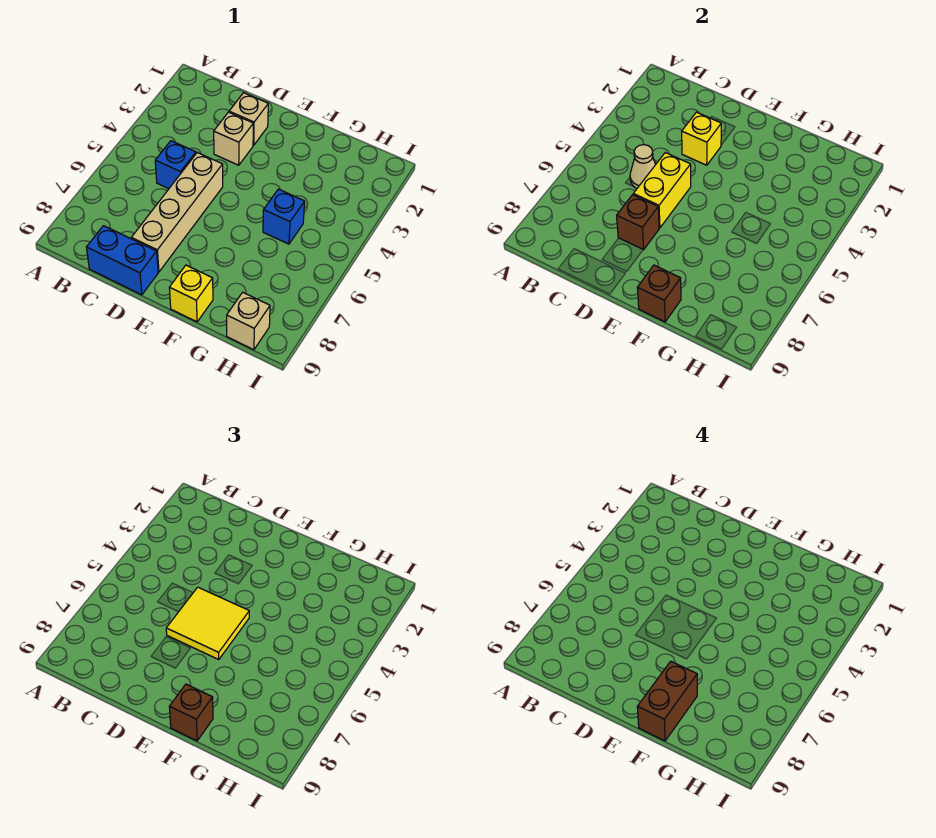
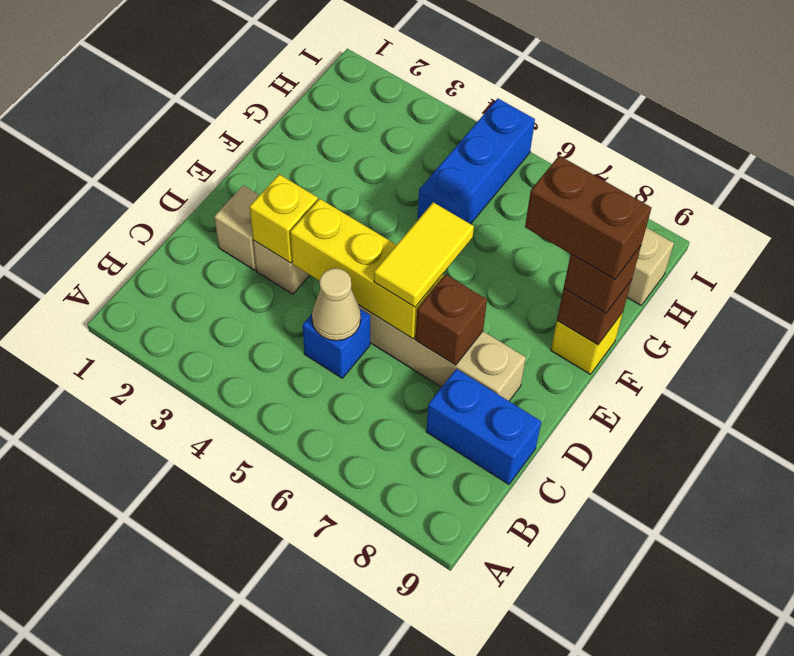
blue 1x2 brick [87,226,158,295] -> blue 1x2 brick turned to [426,369,541,484]
yellow 1x2 brick [633,153,691,228] -> yellow 1x3 brick [290,199,444,339]
yellow 2x2 tile [166,587,249,659] -> yellow 1x2 tile [374,202,474,307]
blue 1x1 brick [263,189,305,244] -> blue 1x3 brick [418,99,535,224]

